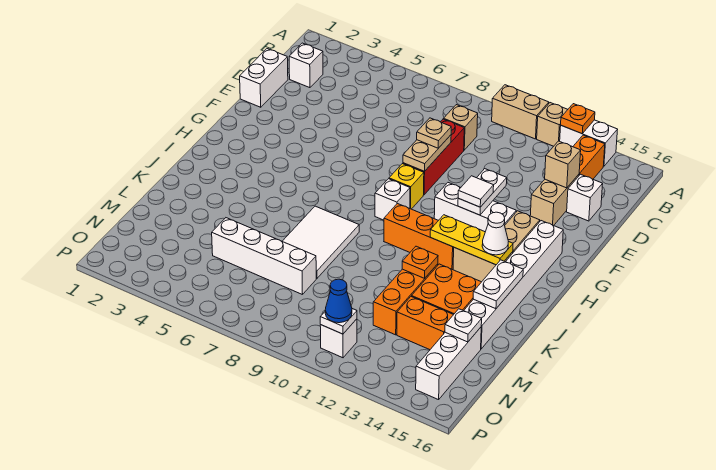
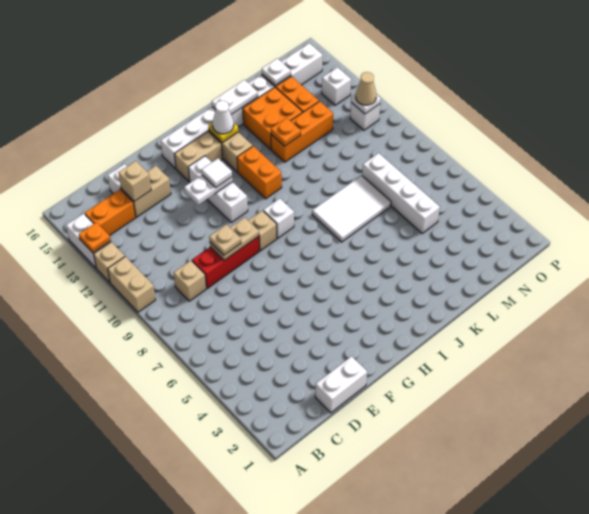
white 1x1 brick [289,43,323,88] -> white 1x1 brick moved to [322,67,351,105]
yellow 1x1 brick [389,164,424,209] -> tan 1x1 brick [248,210,277,251]
orange 1x3 brick [384,204,454,270] -> orange 1x2 brick [237,146,282,199]
yellow 1x3 plate [430,215,513,265] -> yellow 1x1 plate [208,122,238,143]
blue 1x1 cone [325,279,352,323] -> tan 1x1 cone [356,72,376,105]

